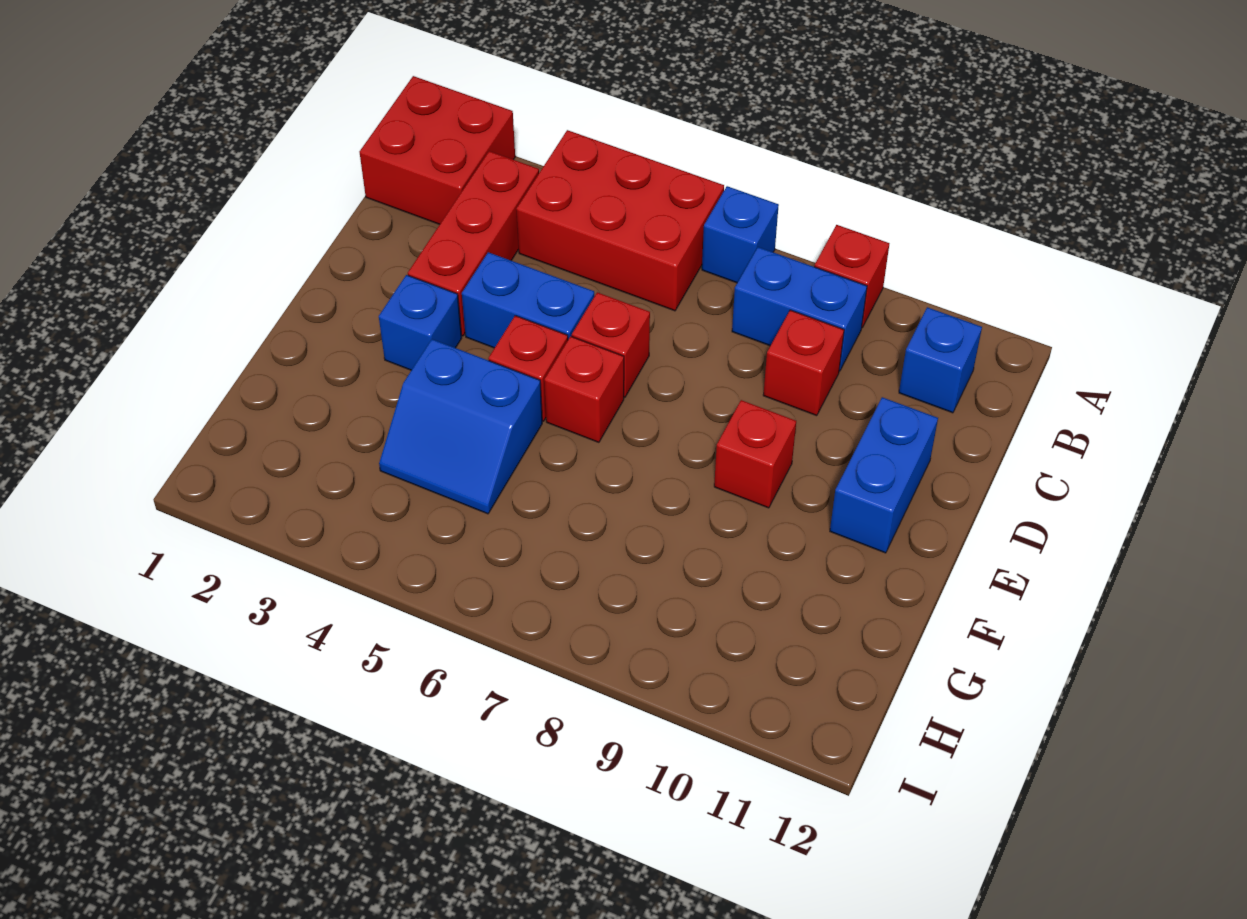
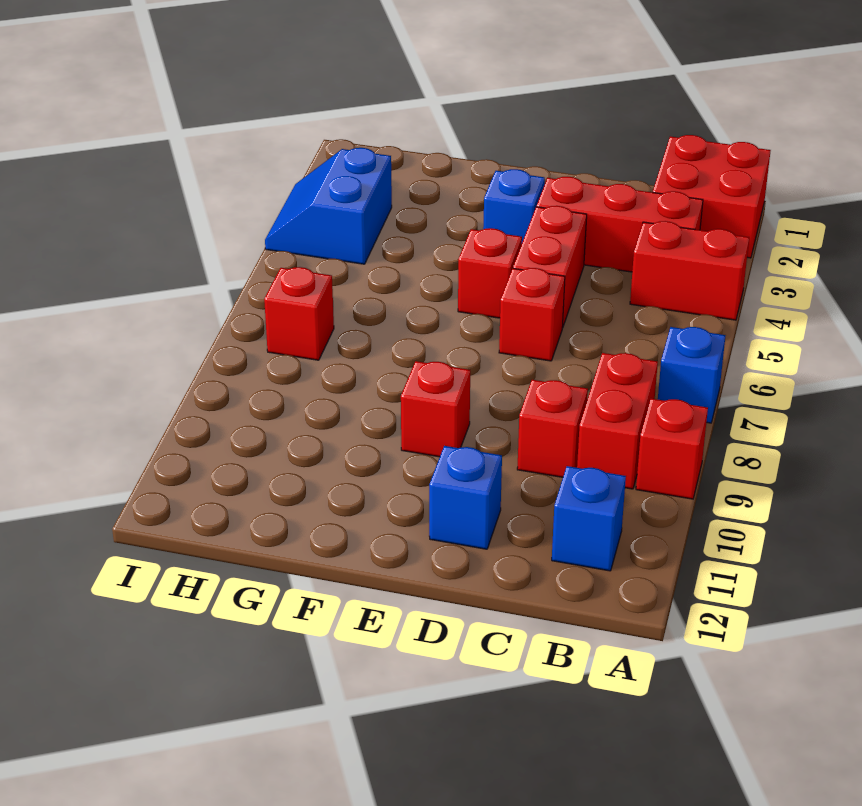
red 2x3 brick [516,130,724,311] -> red 1x2 brick [630,221,749,320]
blue 1x2 brick [732,247,867,371] -> red 1x2 brick [577,353,658,489]
blue 1x2 brick [462,252,595,348] -> red 1x2 brick [513,206,587,328]
blue 1x2 brick [830,397,938,553] -> blue 1x1 brick [429,446,502,549]
red 1x1 brick [544,336,624,442] -> red 1x1 brick moved to [264,267,334,360]
blue 2x2 slope [379,339,542,514] -> blue 2x2 slope moved to [265,148,392,264]

